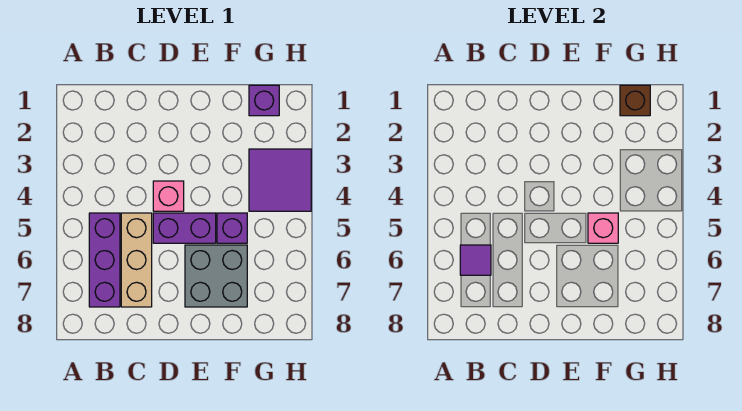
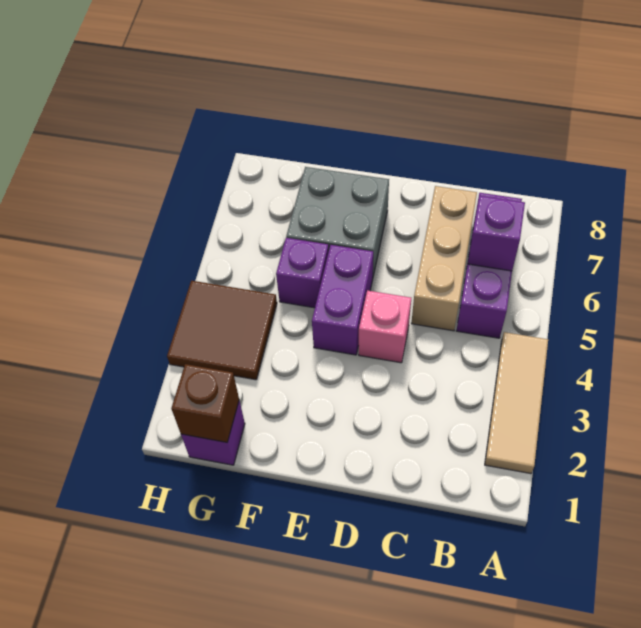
none -> tan 1x3 tile [485,332,548,474]
purple 1x1 tile [460,245,491,275] -> purple 1x1 brick [468,196,525,271]
purple 1x2 brick [153,213,216,243] -> purple 1x2 brick turned to [312,245,373,355]
pink 1x1 brick [588,213,618,243] -> none
purple 2x2 tile [249,149,311,211] -> brown 2x2 tile [167,281,277,380]

